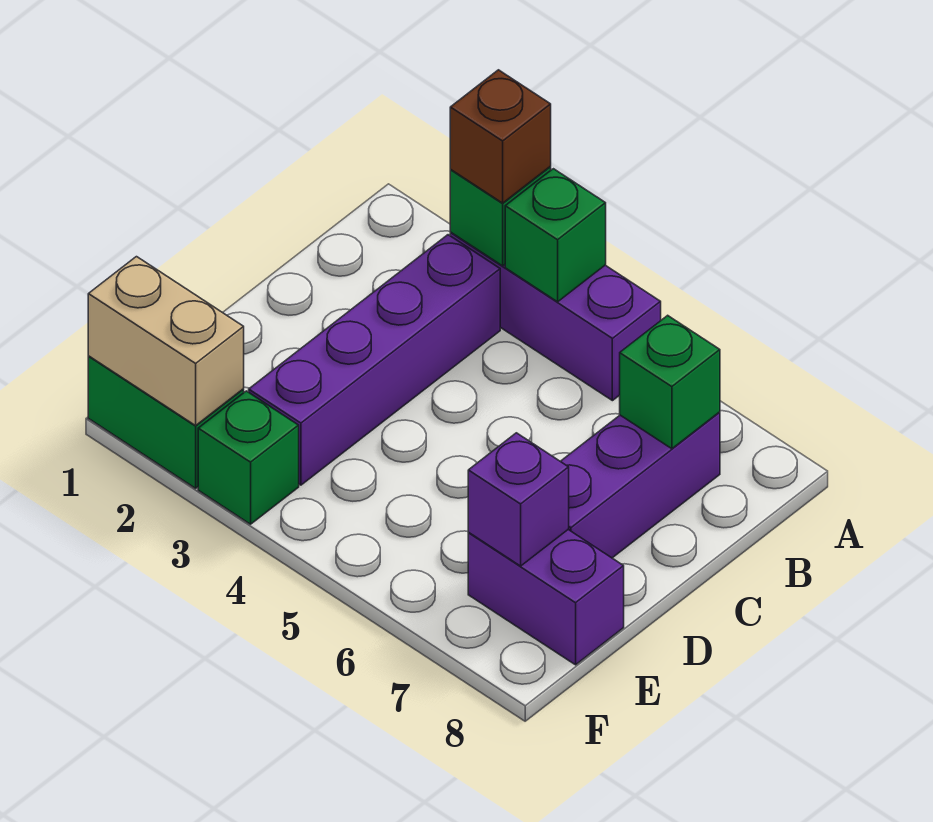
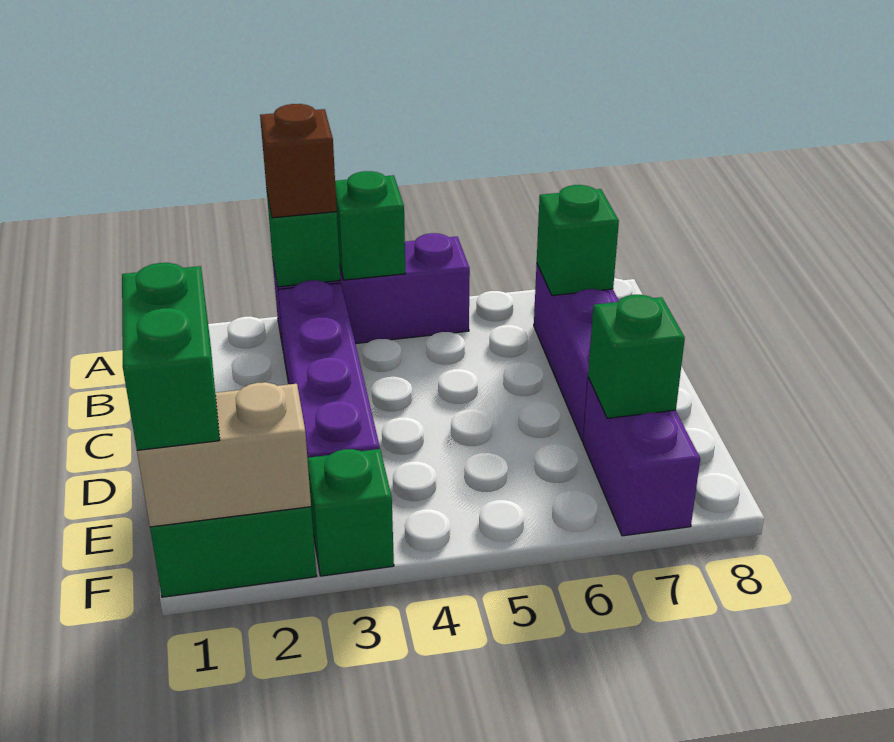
none -> green 1x2 brick [122,263,220,450]
purple 1x2 brick [468,529,624,665] -> purple 1x2 brick turned to [583,377,700,536]
purple 1x1 brick [468,433,569,566] -> green 1x1 brick [588,295,685,418]

